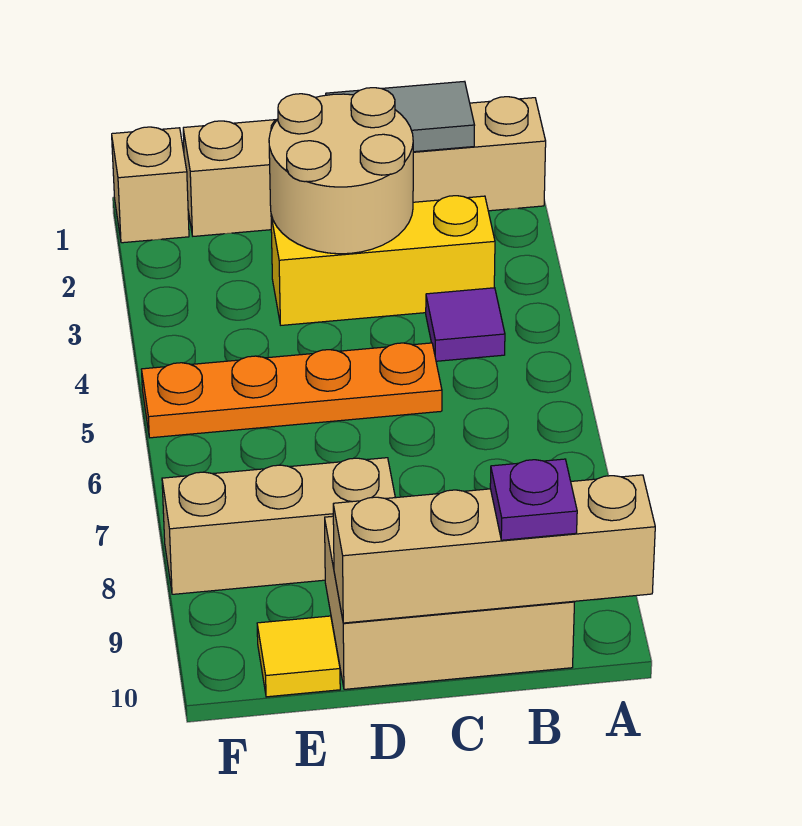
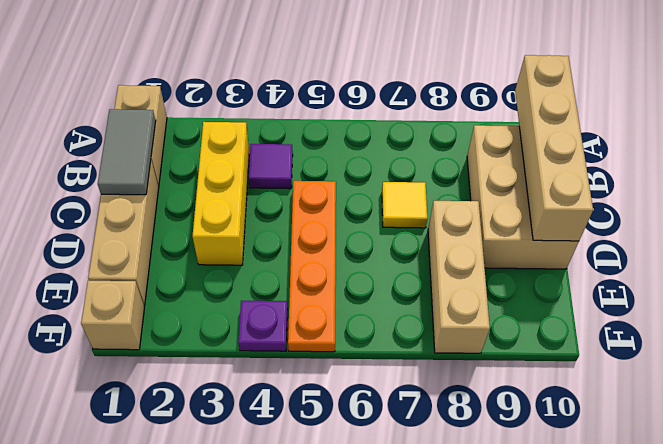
purple 1x1 plate [490,459,577,540] -> purple 1x1 plate moved to [238,301,288,351]
tan 2x2 round brick [269,88,413,254] -> none
yellow 1x1 tile [257,616,340,697] -> yellow 1x1 tile moved to [382,182,427,228]

